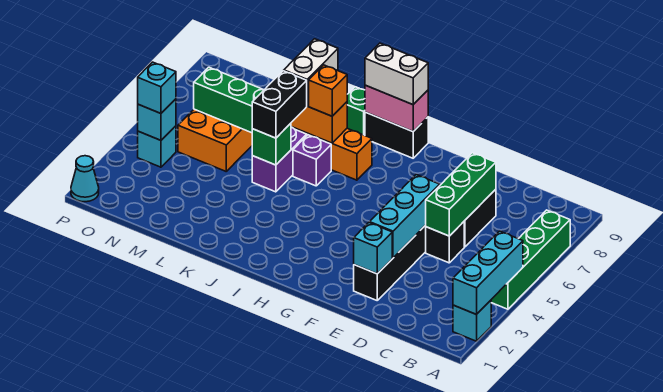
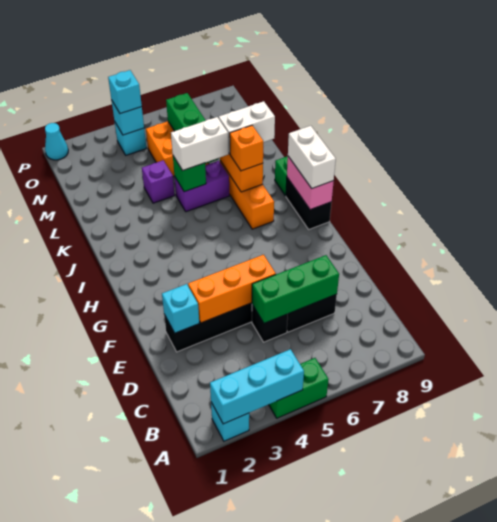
green 1x4 brick [491,210,570,309] -> green 1x2 brick [269,358,329,418]
cyan 1x3 brick [370,175,440,258] -> orange 1x3 brick [188,255,276,323]
purple 1x1 brick [293,135,331,186] -> purple 1x1 brick moved to [142,160,175,203]
black 1x2 brick [252,71,307,138] -> white 1x2 brick [171,117,229,170]

